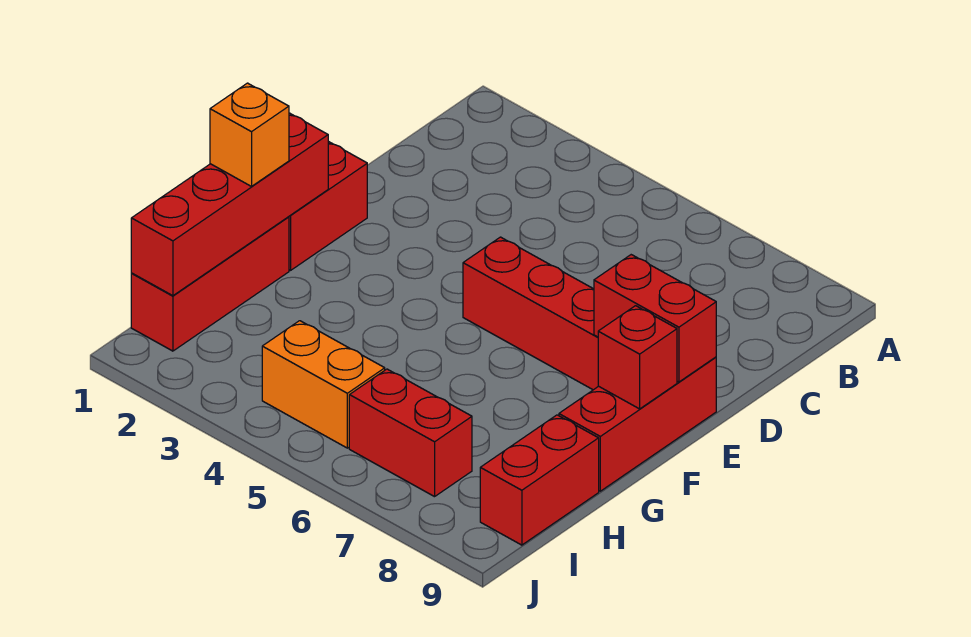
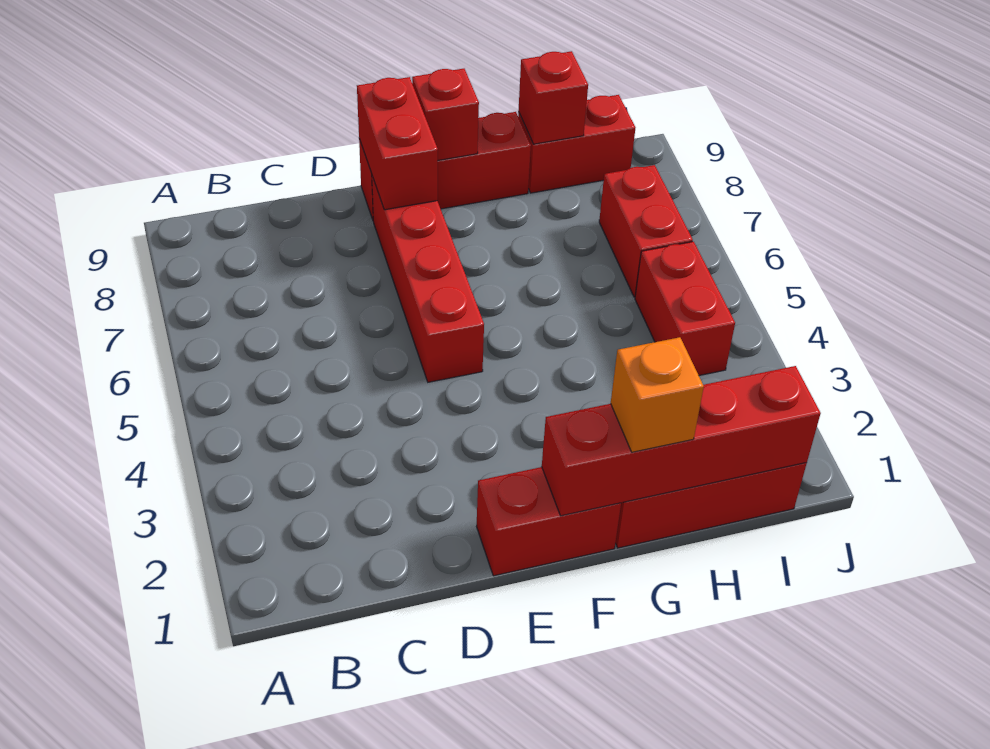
none -> red 1x1 brick [518,51,588,144]
orange 1x2 brick [262,321,385,448] -> red 1x2 brick [635,242,735,375]

